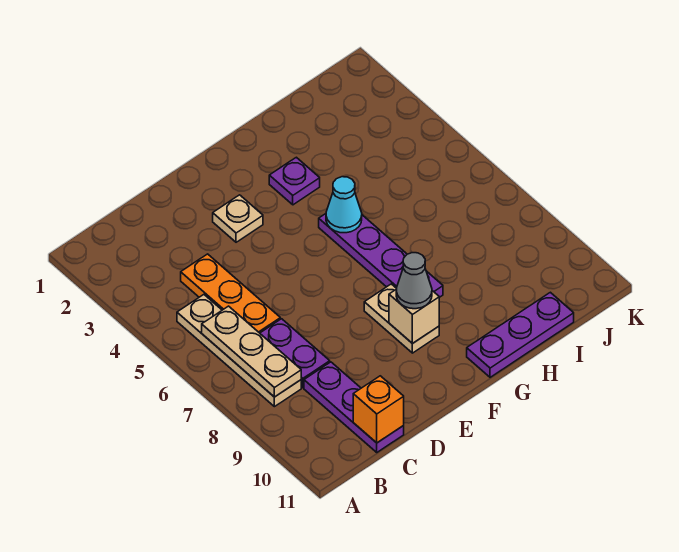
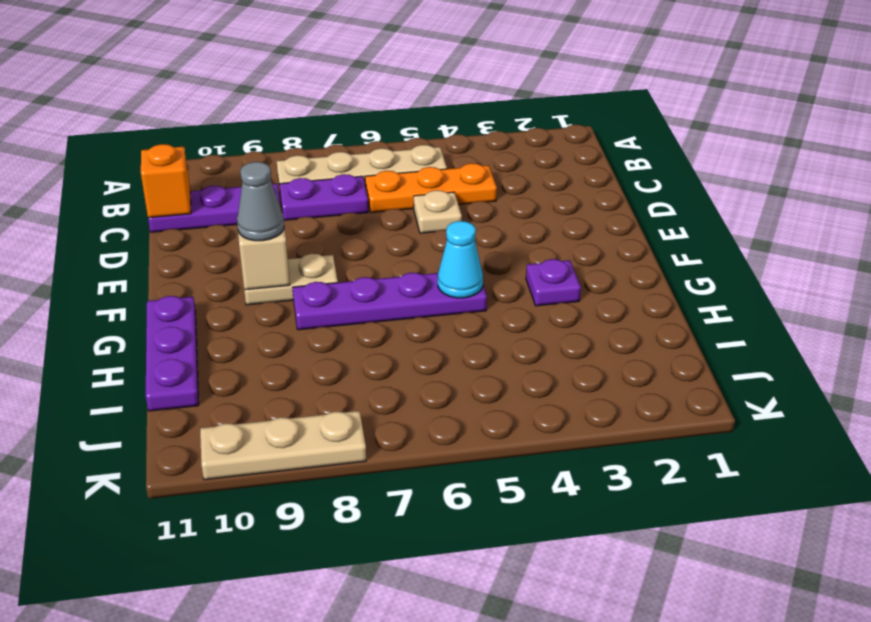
tan 1x3 plate [202,306,301,397] -> tan 1x3 plate moved to [200,411,366,480]
tan 1x1 plate [213,195,263,242] -> tan 1x1 plate moved to [414,190,462,233]

